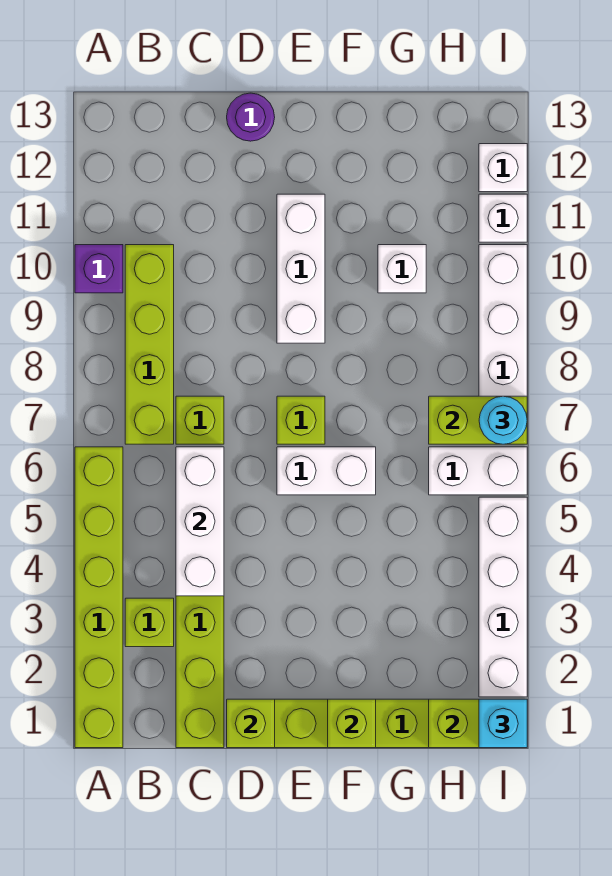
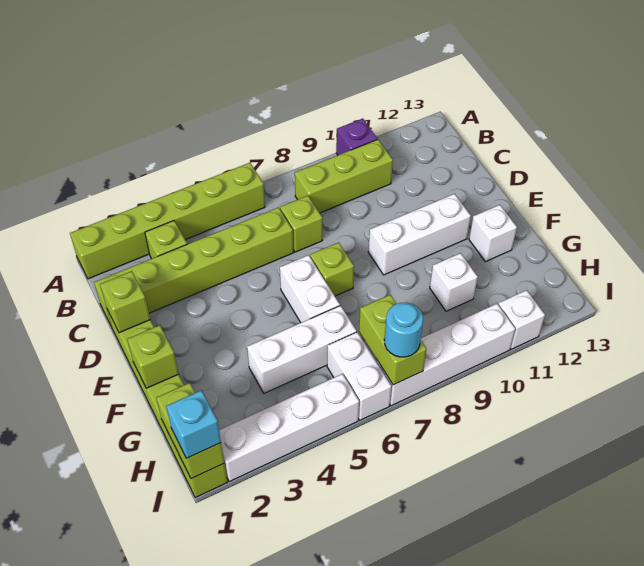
lime 1x4 brick [125,245,174,444] -> lime 1x3 brick [295,139,393,213]
white 1x3 brick [176,447,224,596] -> white 1x3 brick moved to [247,306,357,393]
purple 1x1 round brick [227,93,275,141] -> none
white 1x1 brick [479,144,527,192] -> white 1x1 brick moved to [469,205,517,262]

